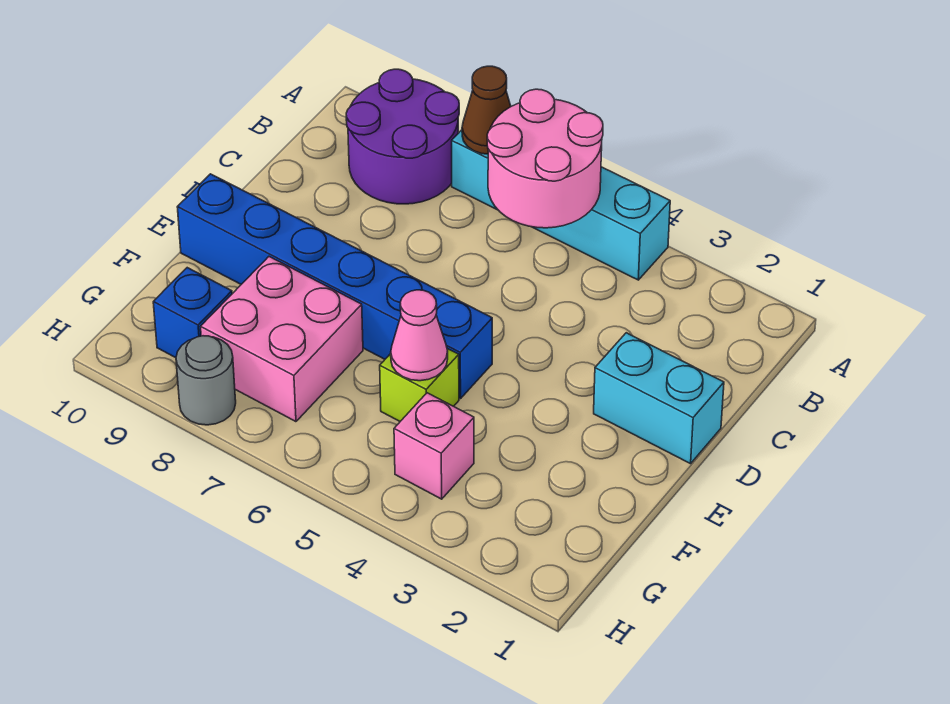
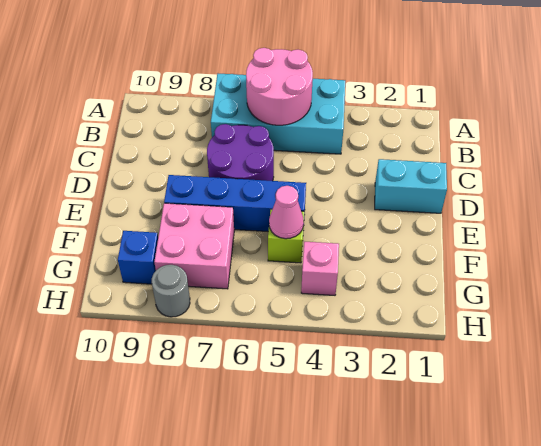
cyan 1x4 brick [452,130,670,280] -> cyan 2x4 brick [211,74,345,154]
brown 1x1 cone [462,66,511,154] -> none
purple 2x2 round brick [346,69,459,204] -> purple 2x2 round brick moved to [207,124,274,181]
blue 1x6 brick [177,174,492,399] -> blue 1x4 brick [164,175,306,231]

